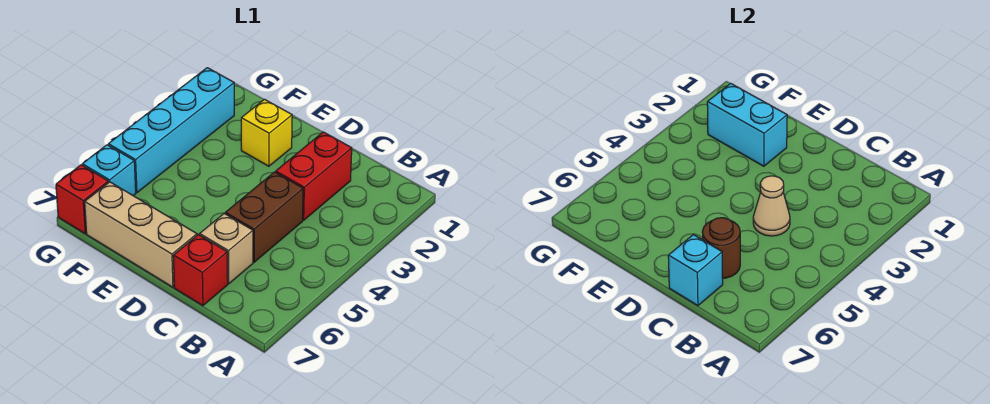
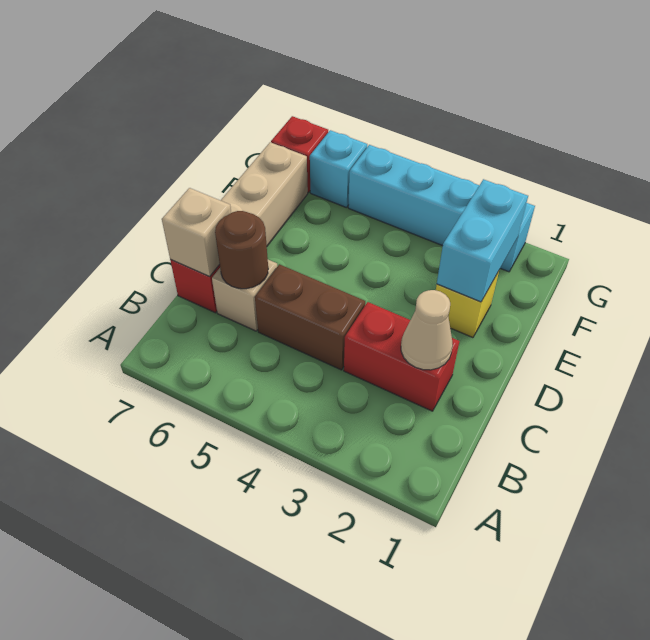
tan 1x1 cone [753,176,790,236] -> tan 1x1 cone moved to [401,290,453,370]
cyan 1x1 brick [668,235,723,306] -> tan 1x1 brick [162,188,231,276]

